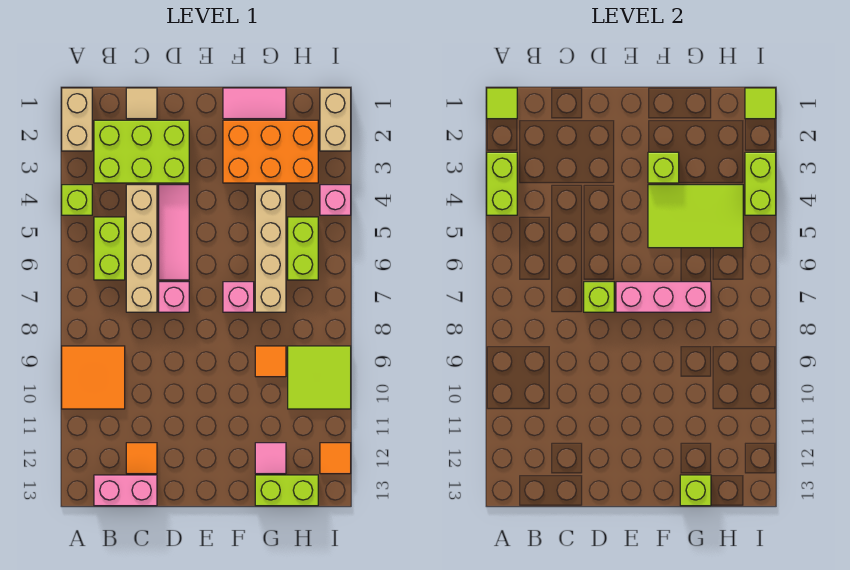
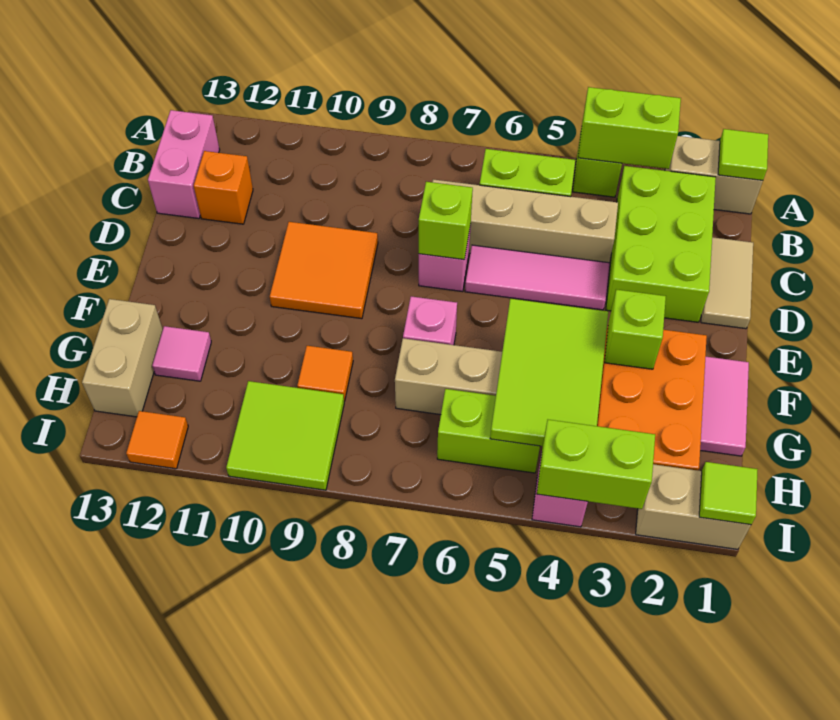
orange 2x2 tile [62,346,125,409] -> orange 2x2 tile moved to [270,222,378,319]
tan 1x1 tile [126,88,157,119] -> tan 1x2 tile [701,237,753,329]
orange 1x1 tile [126,443,157,474] -> orange 1x1 brick [194,151,253,224]
pink 1x3 brick [616,282,711,312] -> none
lime 1x2 brick [255,475,318,506] -> tan 1x2 brick [82,299,163,417]
lime 1x1 brick [680,475,711,506] -> none

